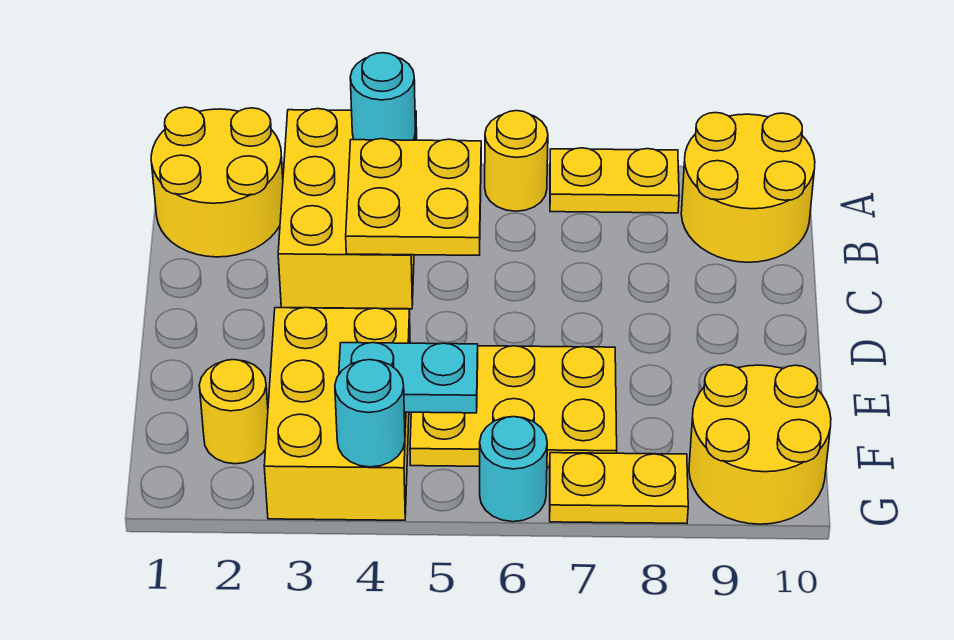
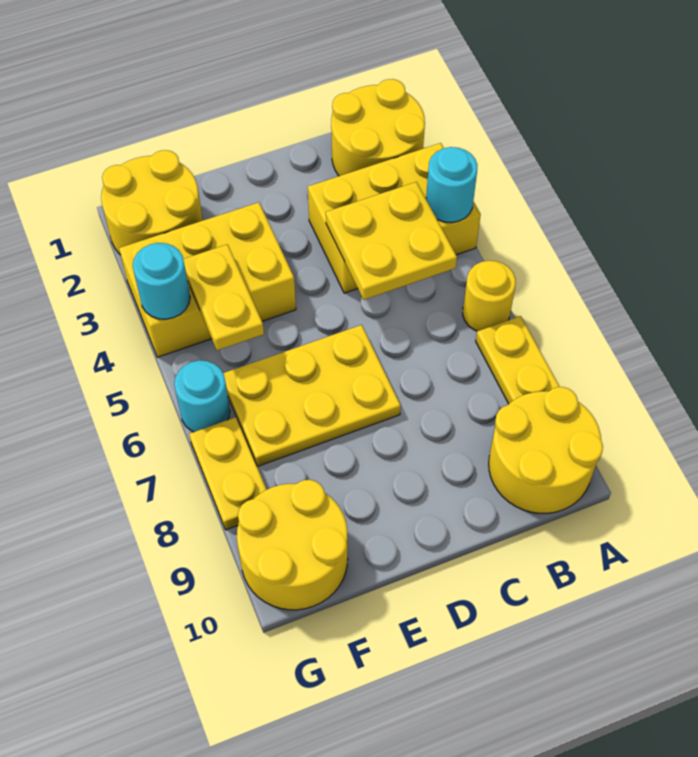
yellow 2x3 plate [410,346,617,467] -> yellow 2x3 plate turned to [223,325,401,466]
yellow 1x1 round brick [199,360,268,464] -> yellow 2x2 round brick [101,150,203,254]
cyan 1x2 plate [339,343,478,413] -> yellow 1x2 plate [183,244,264,350]

